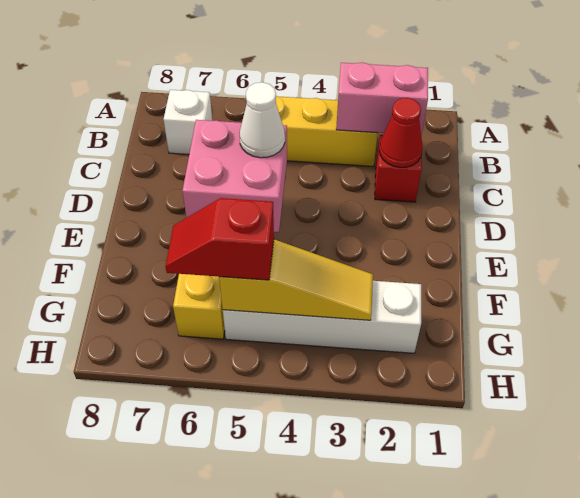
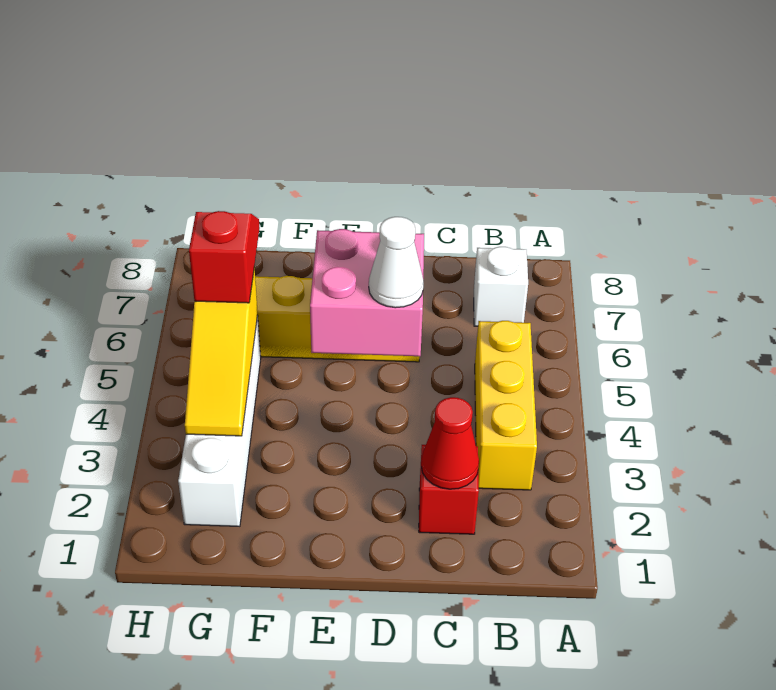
pink 1x2 brick [336,62,428,135] -> none

